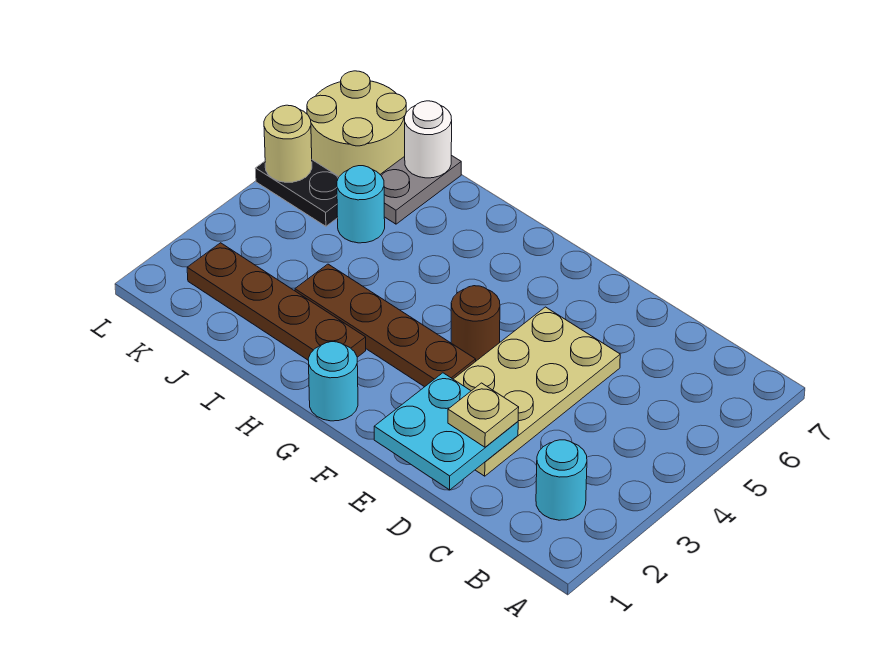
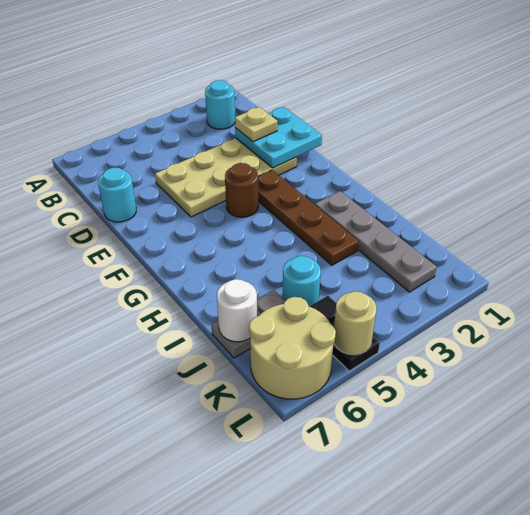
cyan 1x1 round brick [308,342,358,421] -> cyan 1x1 round brick moved to [98,167,136,222]
brown 1x4 plate [187,243,366,360] -> grey 1x4 plate [315,191,437,292]

